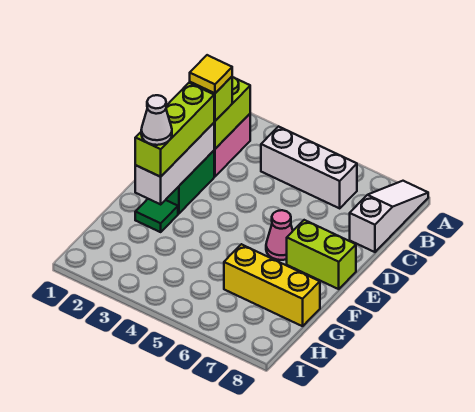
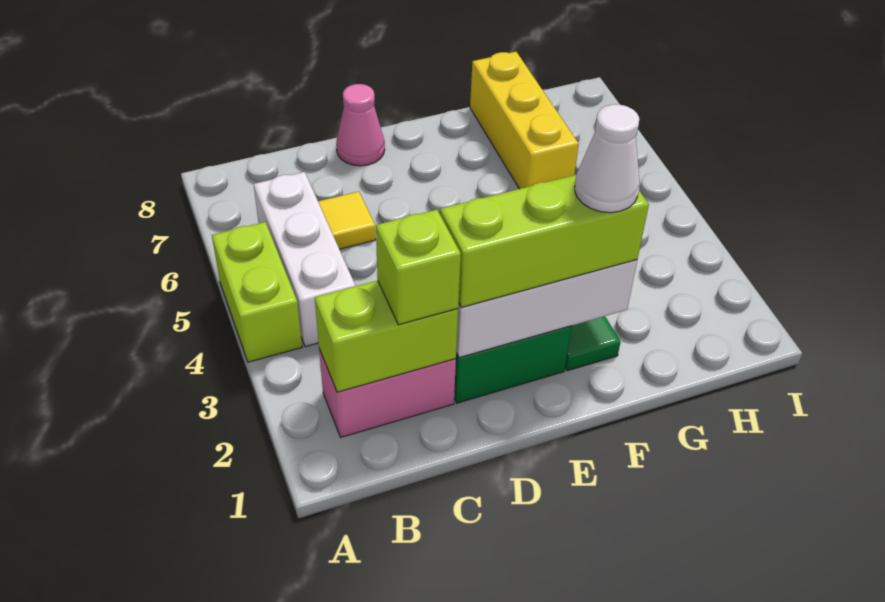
white 1x3 slope [350,181,428,252] -> none
yellow 1x1 tile [190,55,232,93] -> yellow 1x1 tile moved to [318,191,376,249]
pink 1x1 cone [266,210,293,260] -> pink 1x1 cone moved to [336,84,385,166]
lime 1x2 brick [287,220,356,289] -> lime 1x2 brick moved to [212,222,302,362]

